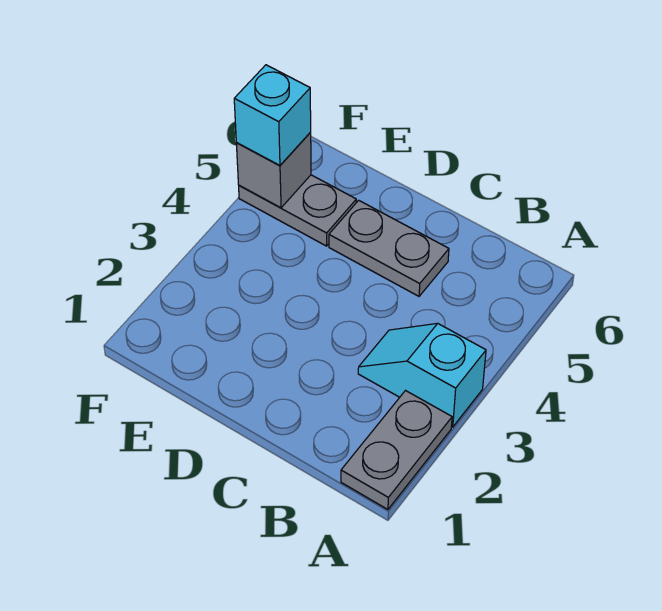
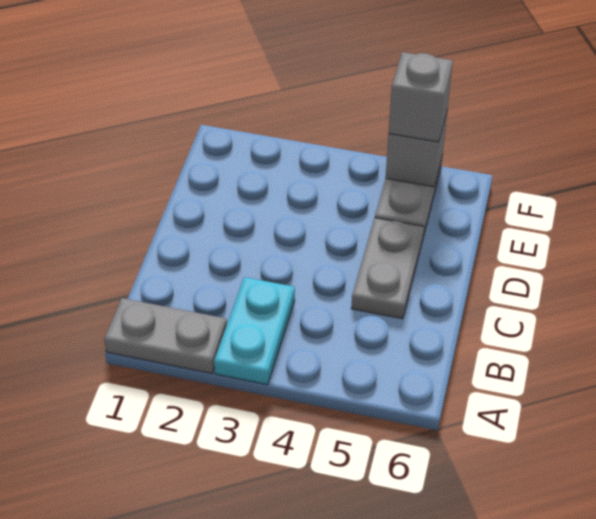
cyan 1x2 slope [358,323,486,427] -> cyan 1x2 plate [214,277,295,385]
cyan 1x1 brick [234,65,311,165] -> grey 1x1 brick [389,52,453,142]

